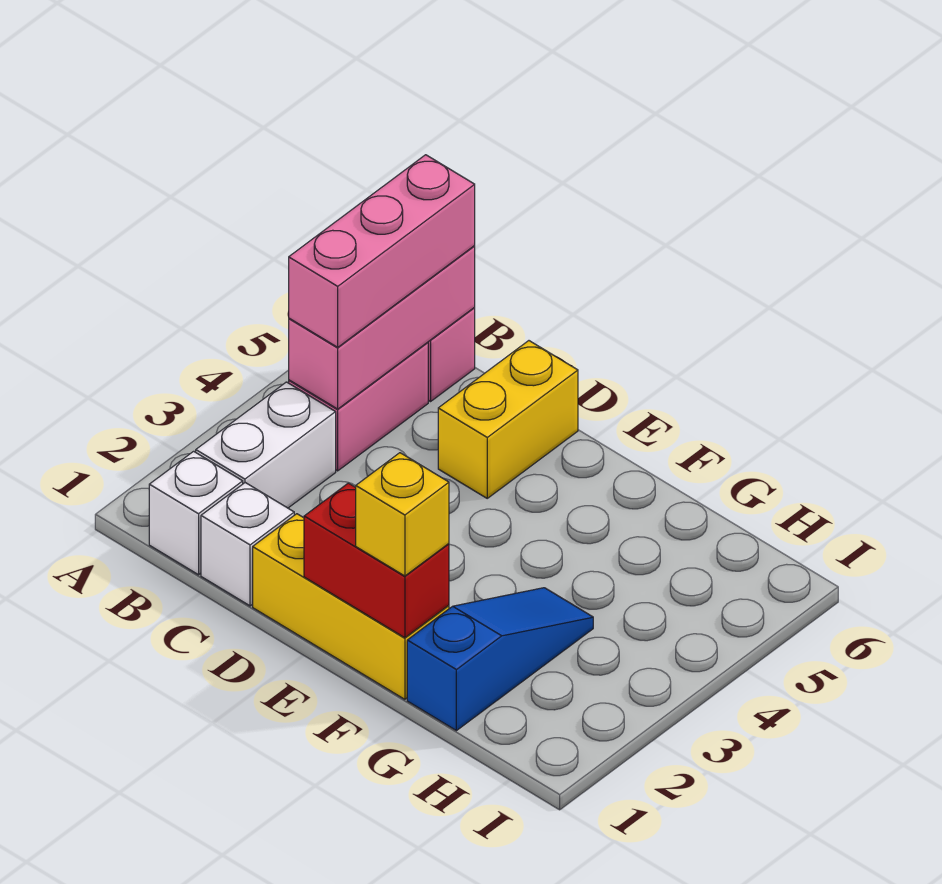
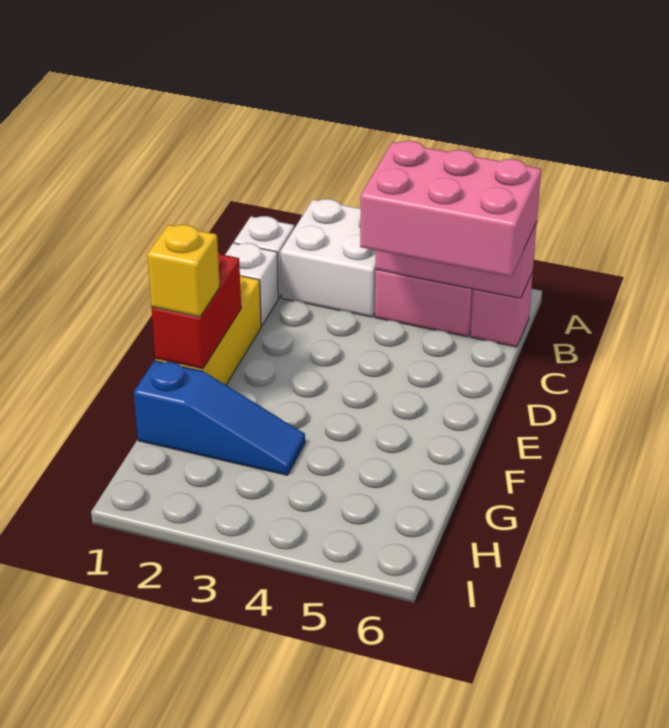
white 1x2 brick [196,382,336,508] -> white 2x2 brick [280,199,376,317]
pink 1x3 brick [289,155,475,347] -> pink 2x3 brick [360,141,541,277]
yellow 1x2 brick [438,341,578,498] -> none

